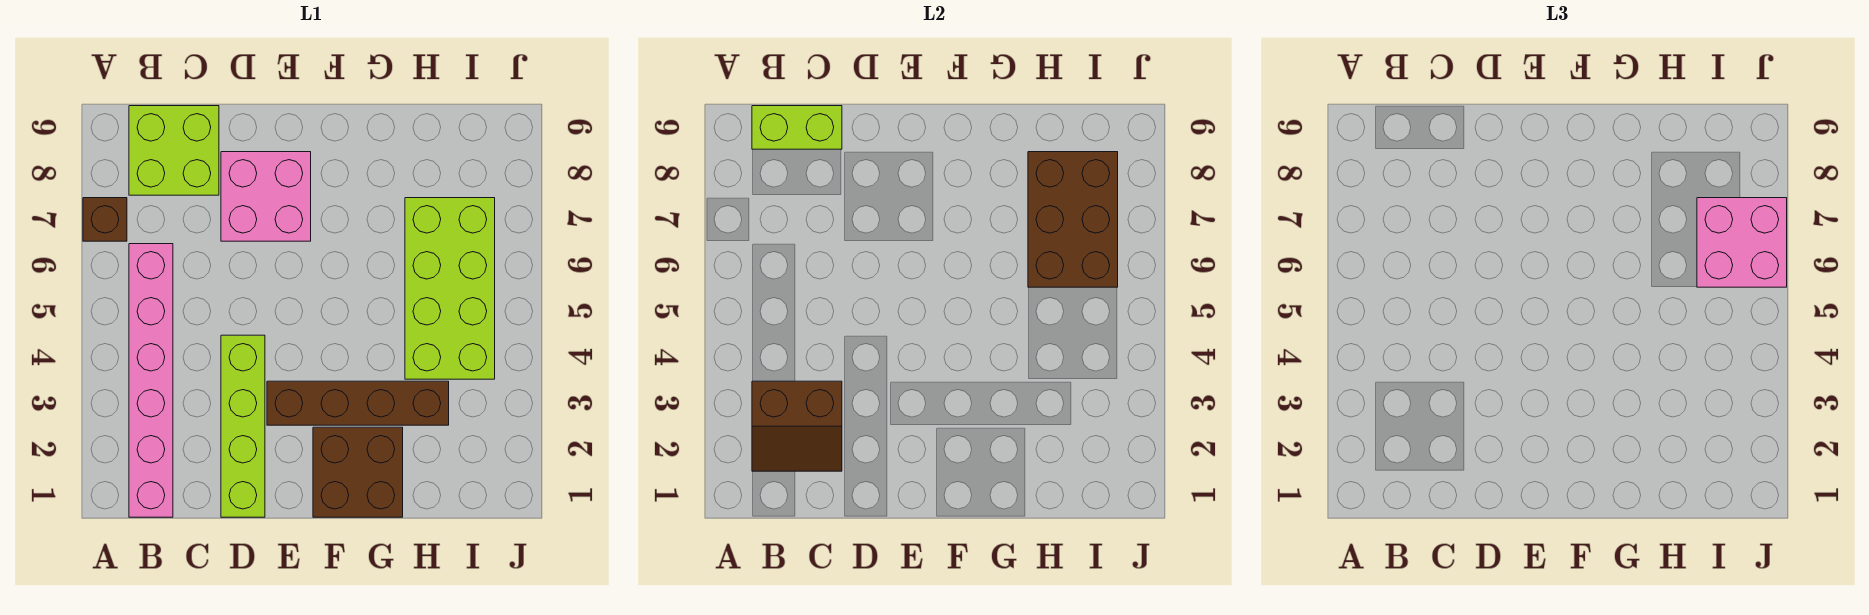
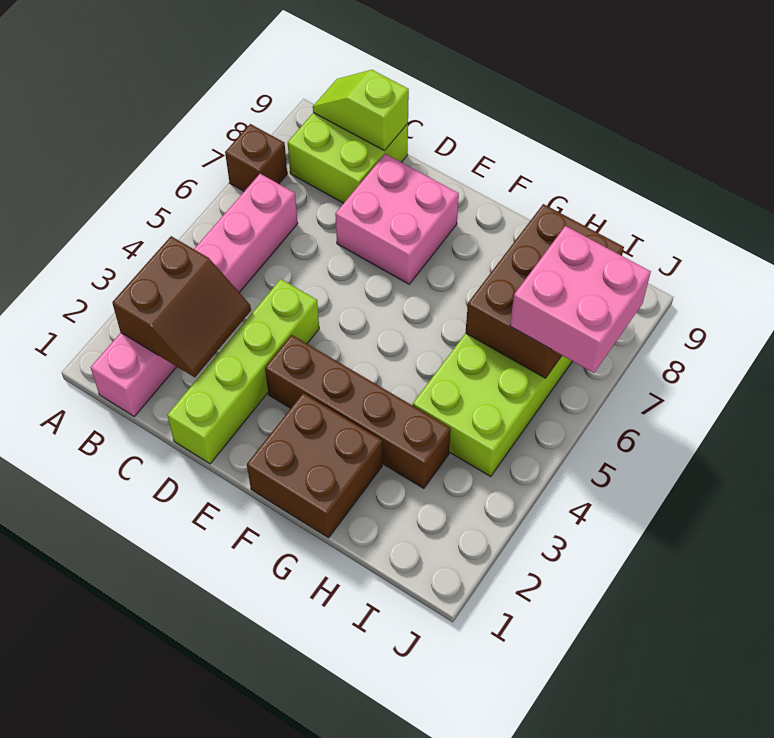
brown 2x2 slope [752,381,842,471] -> brown 2x2 slope turned to [112,236,251,377]
lime 1x2 brick [752,106,842,149] -> lime 1x2 slope [313,70,409,151]

